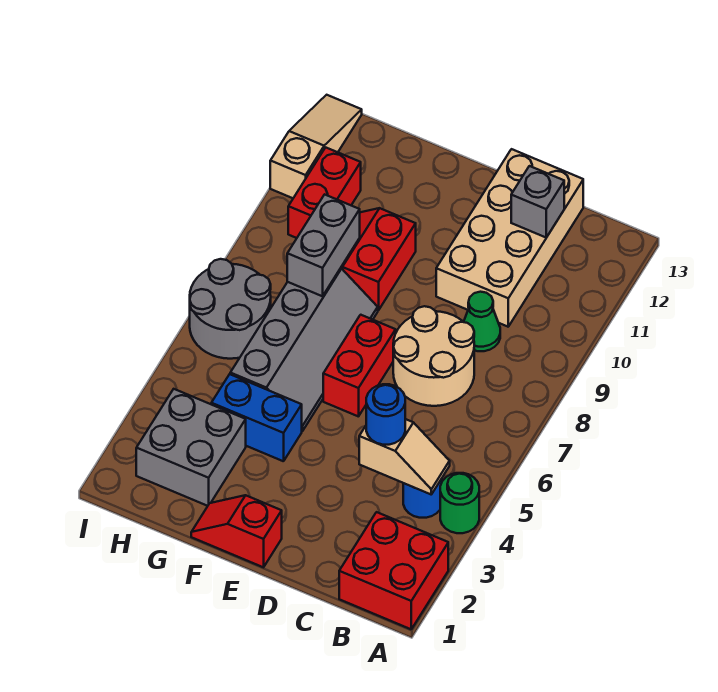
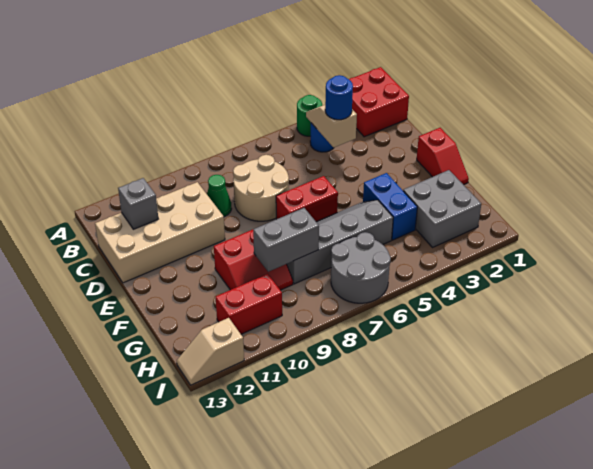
tan 1x3 slope [270,95,362,198] -> tan 1x2 slope [177,318,244,385]

